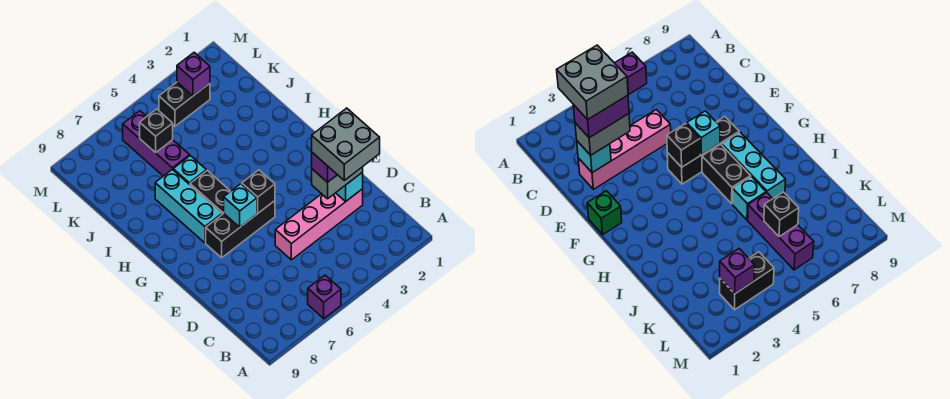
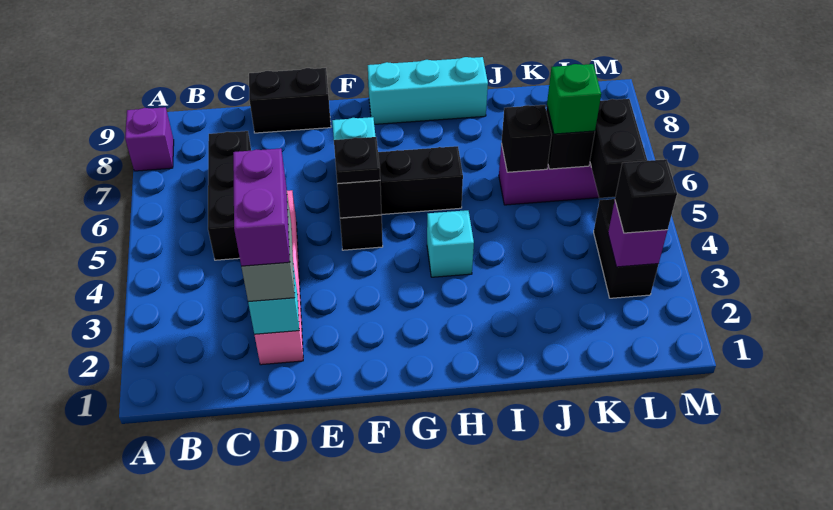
purple 1x1 brick [308,275,341,319] -> purple 1x1 brick moved to [125,107,174,171]
grey 2x2 brick [312,108,380,180] -> none
none -> black 1x3 brick [208,131,251,260]
none -> black 1x2 brick [249,68,331,133]
green 1x1 brick [587,191,622,234] -> green 1x1 brick moved to [547,64,601,134]
none -> black 1x1 plate [334,137,380,184]
cyan 1x3 brick [155,169,222,243] -> cyan 1x3 brick moved to [368,57,488,124]
cyan 1x1 brick [173,156,206,185] -> cyan 1x1 brick moved to [427,210,474,277]
none -> black 1x1 brick [501,105,552,172]
none -> black 1x1 brick [615,159,677,233]
none -> black 1x2 brick [590,99,647,198]

